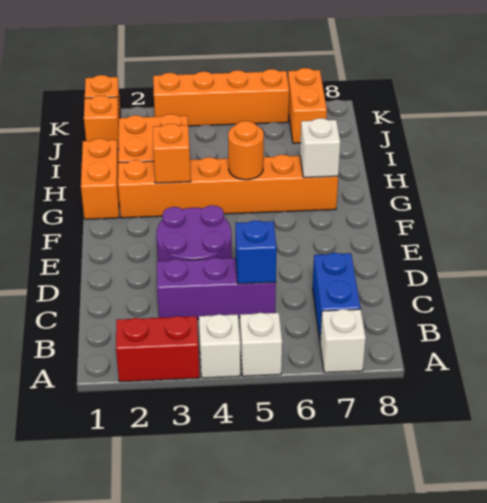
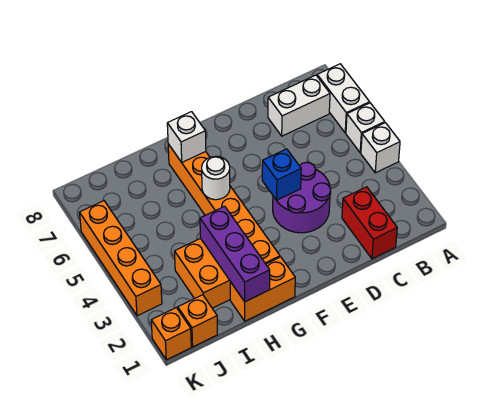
red 1x2 brick [116,316,199,382] -> red 1x2 brick moved to [342,187,397,259]
white 1x1 brick [320,309,366,373] -> white 1x2 brick [317,64,370,133]
blue 1x2 brick [313,253,361,340] -> white 1x2 brick [268,75,330,136]
purple 1x3 brick [157,258,276,319] -> purple 1x3 brick moved to [200,206,270,302]
blue 1x1 brick [235,220,277,284] -> blue 1x1 brick moved to [262,149,301,200]
orange 1x1 brick [153,124,191,183] -> none
orange 1x1 round brick [228,121,264,180] -> white 1x1 round brick [202,156,230,200]
orange 1x2 brick [288,68,327,143] -> none

